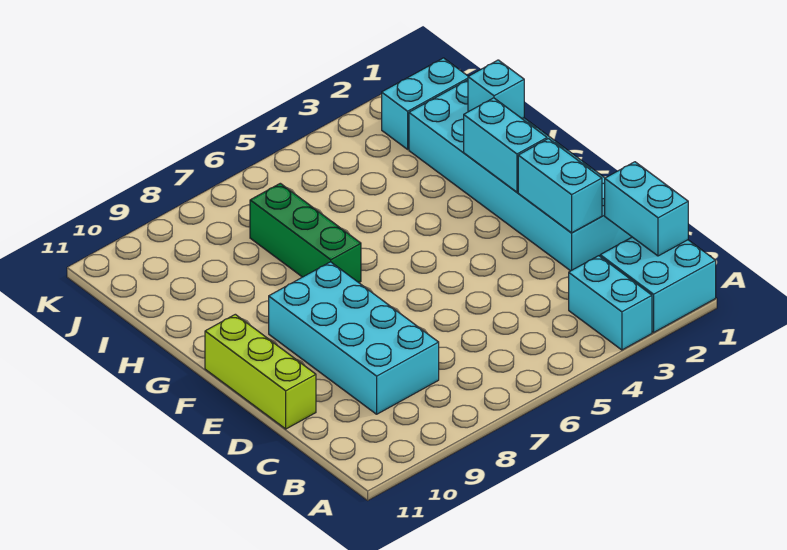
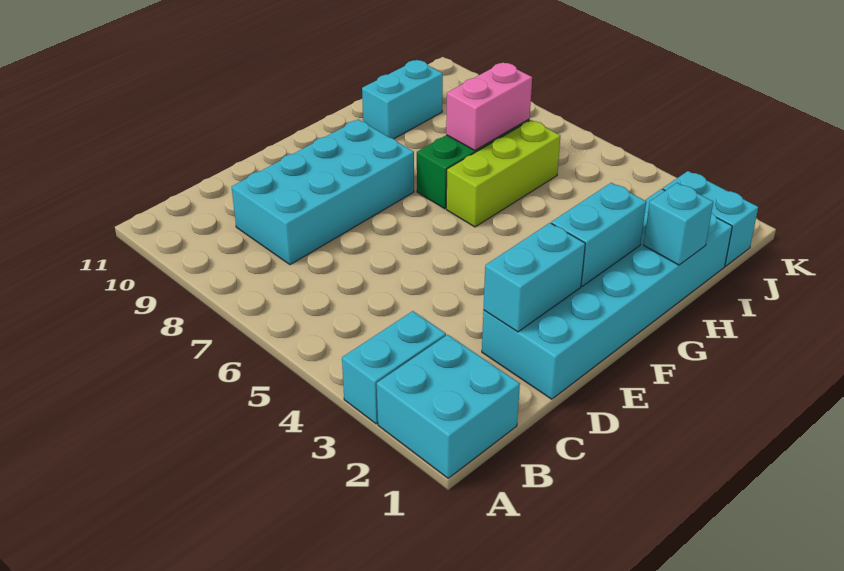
cyan 1x2 brick [605,162,688,256] -> cyan 1x2 brick moved to [362,60,443,139]
lime 1x3 brick [205,314,316,429] -> lime 1x3 brick moved to [446,120,560,227]
none -> pink 1x2 brick [446,62,532,150]

